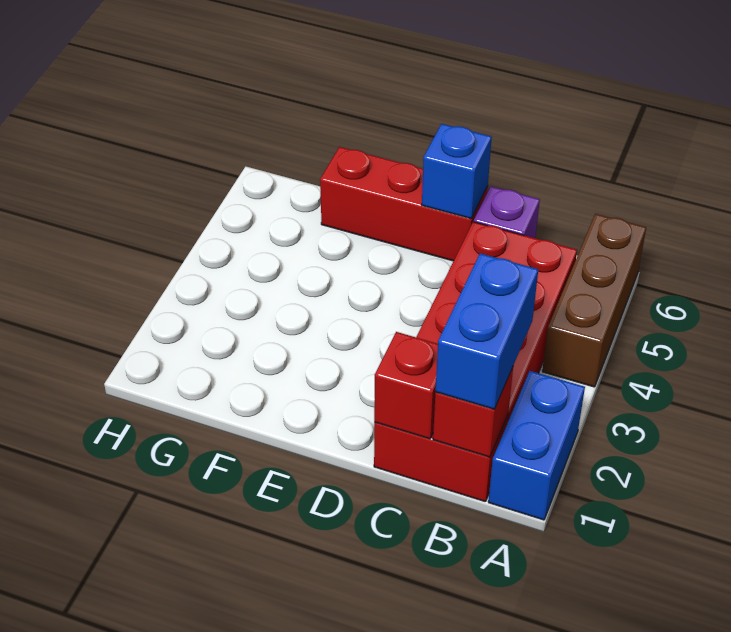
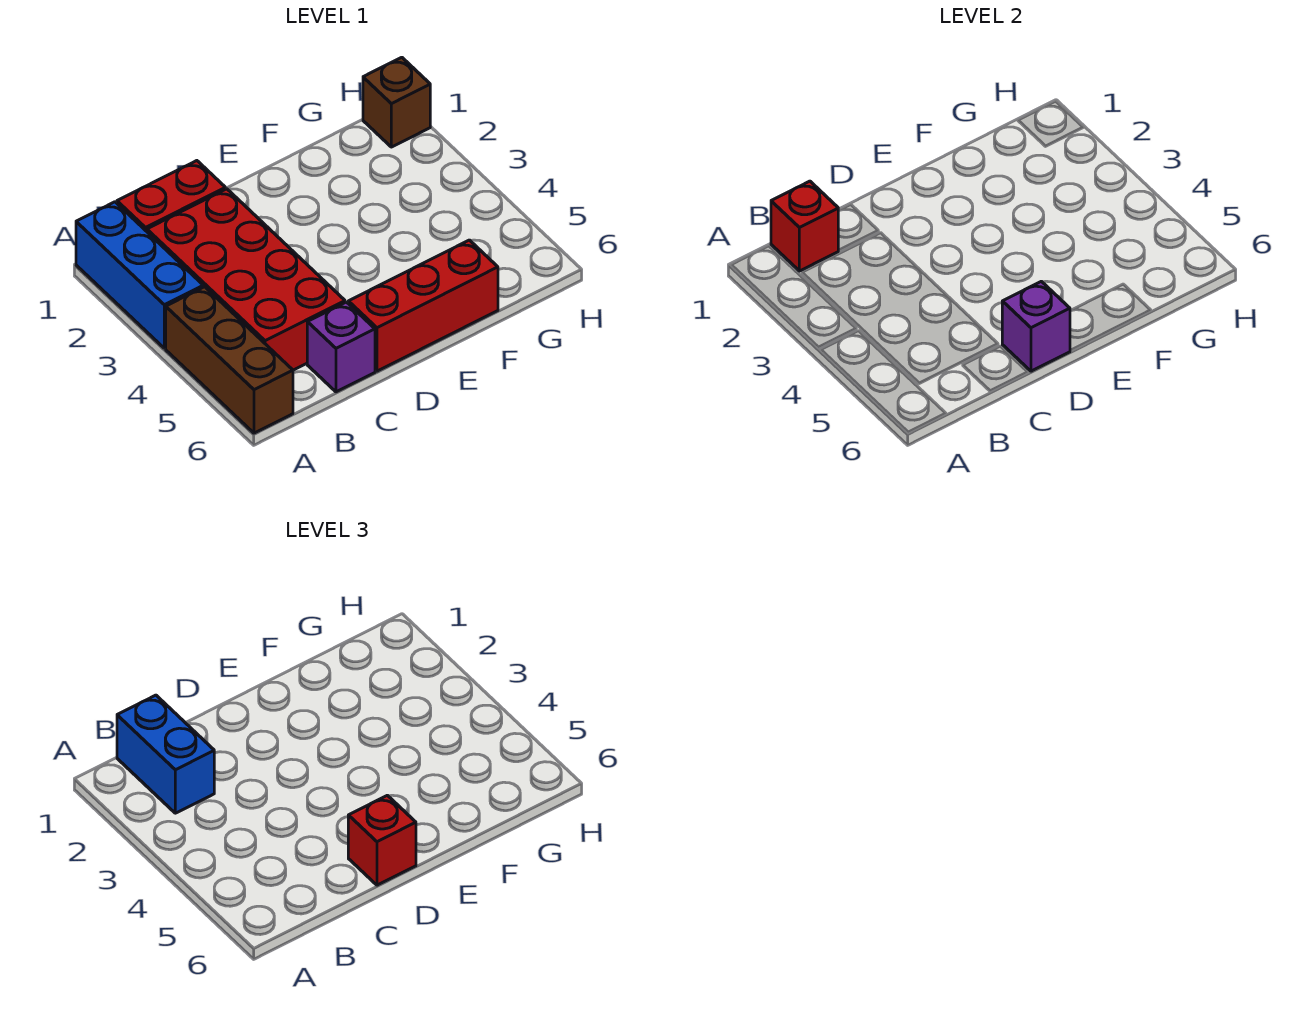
blue 1x2 brick [488,371,585,520] -> blue 1x3 brick [76,202,203,348]
red 1x1 brick [374,332,438,439] -> red 1x1 brick moved to [348,795,416,885]
blue 1x1 brick [422,124,492,219] -> purple 1x1 brick [1002,281,1070,371]
none -> brown 1x1 brick [363,57,430,147]

